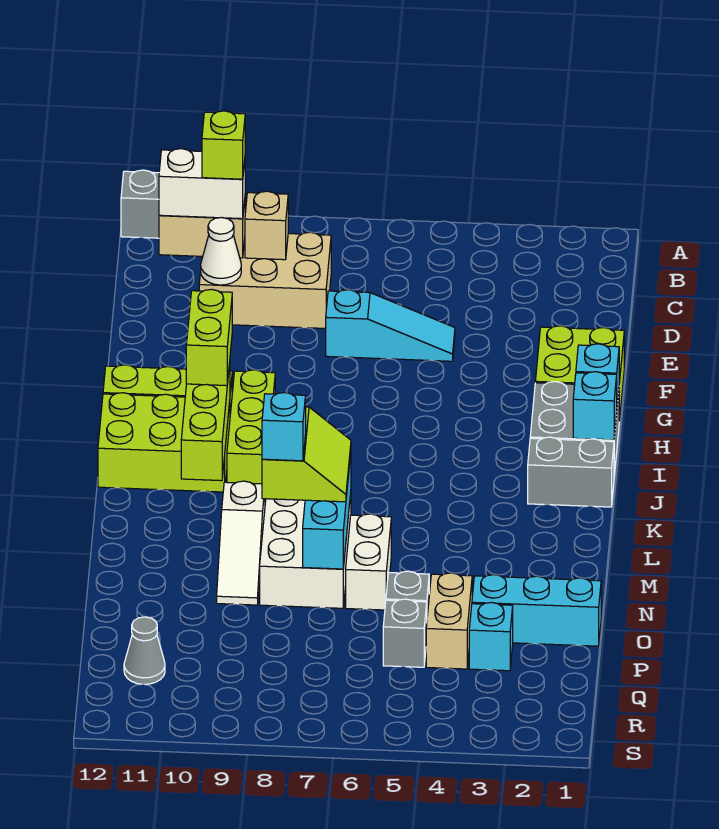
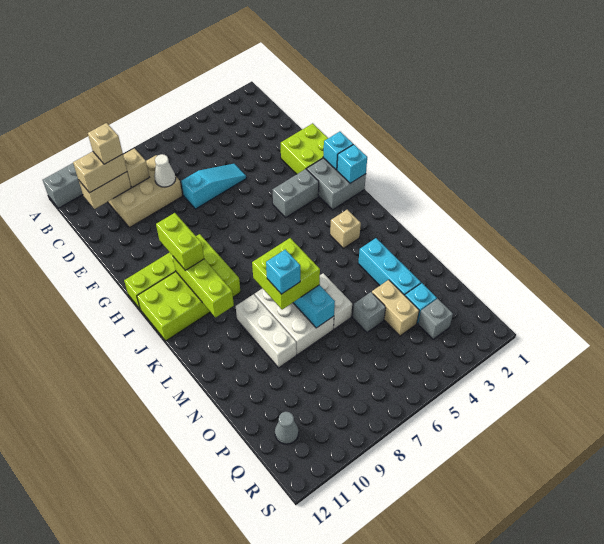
white 1x2 brick [159,149,245,219] -> tan 1x2 brick [73,152,127,193]
lime 1x1 brick [202,111,245,179] -> tan 1x1 brick [88,123,123,164]
white 1x1 cone [201,218,241,285] -> white 1x1 cone moved to [154,154,176,187]
grey 1x2 brick [528,437,614,507] -> grey 1x2 brick moved to [273,169,319,217]
none -> tan 1x1 brick [330,210,361,248]
lime 2x2 slope [262,407,351,502] -> lime 2x2 brick [252,238,320,310]
white 1x3 slope [217,481,265,605] -> white 1x3 brick [236,294,297,368]
cyan 1x3 brick [472,575,601,646] -> cyan 1x3 brick turned to [358,238,421,295]
grey 1x1 brick [383,599,427,667] -> grey 1x1 brick moved to [418,299,453,339]

